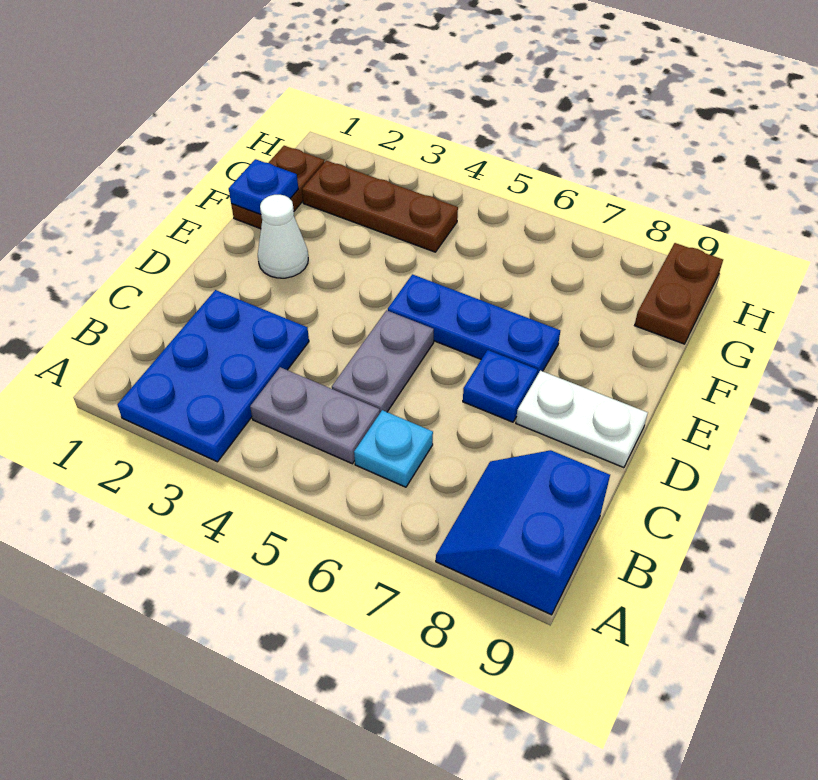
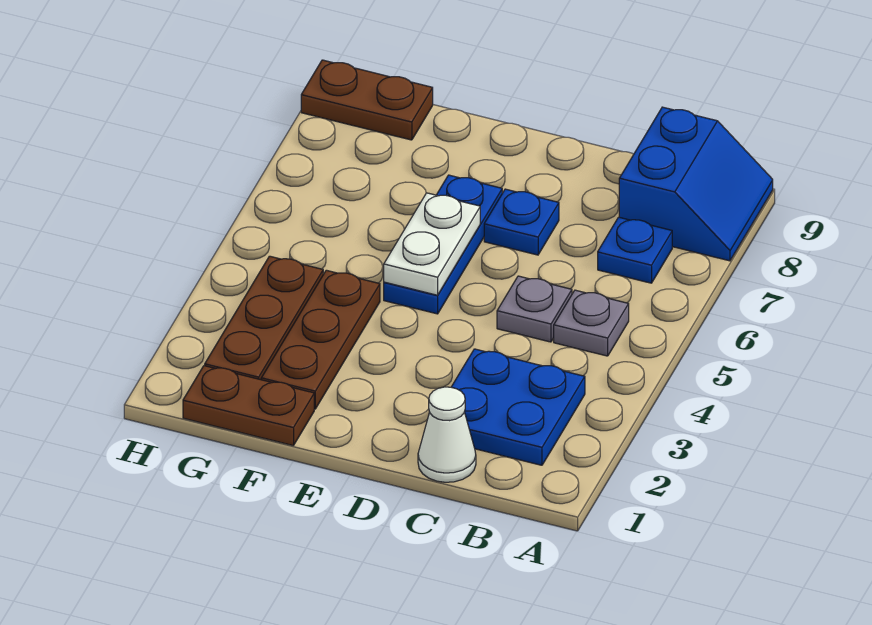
blue 2x3 plate [117,290,309,462] -> blue 2x2 plate [452,349,585,465]
blue 2x2 slope [436,450,610,615] -> blue 2x2 slope turned to [619,107,773,261]
grey 1x2 plate [250,367,380,464] -> grey 1x1 plate [554,290,629,356]
cyan 1x1 plate [354,410,433,487] -> none
grey 1x2 plate [332,310,434,412] -> grey 1x1 plate [497,276,572,342]
white 1x2 plate [516,371,648,468] -> white 1x2 plate moved to [384,193,480,295]
white 1x1 cone [258,195,308,278] -> white 1x1 cone moved to [418,387,476,482]
blue 1x1 plate [229,159,298,214] -> blue 1x1 plate moved to [598,217,672,283]
none -> brown 1x3 plate [261,270,380,409]

